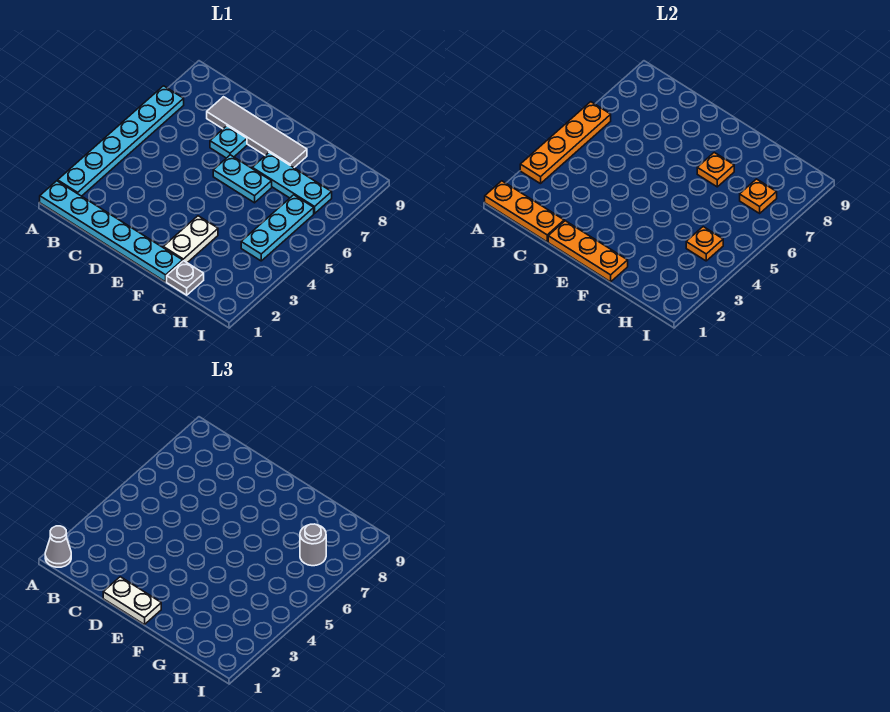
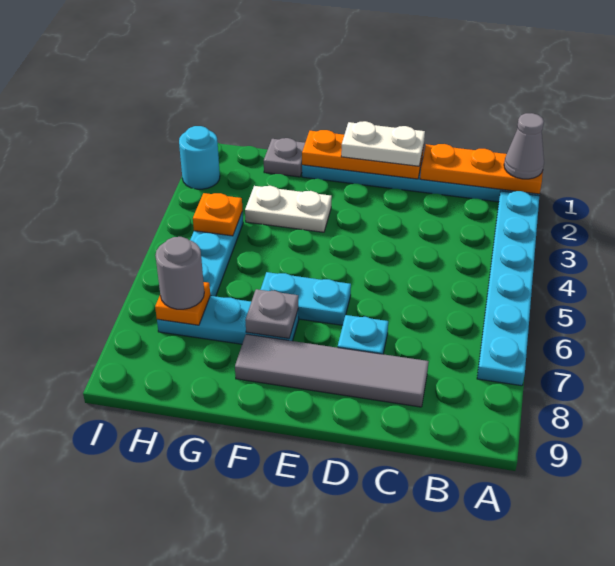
orange 1x4 plate [520,102,611,184] -> none
white 1x2 plate [163,216,218,263] -> white 1x2 plate turned to [245,186,332,232]
orange 1x1 plate [697,152,734,187] -> grey 1x1 plate [245,289,298,338]
none -> cyan 1x1 round brick [179,126,220,189]

